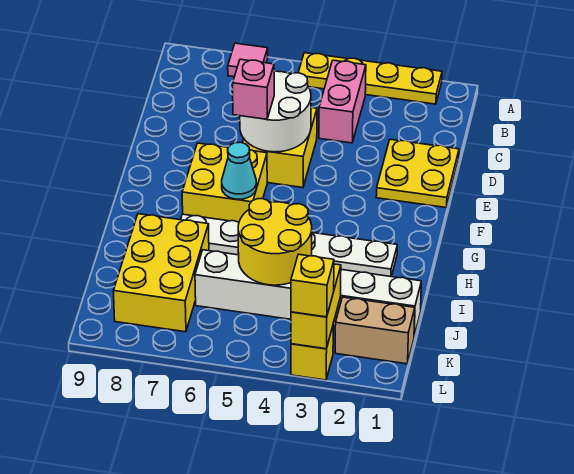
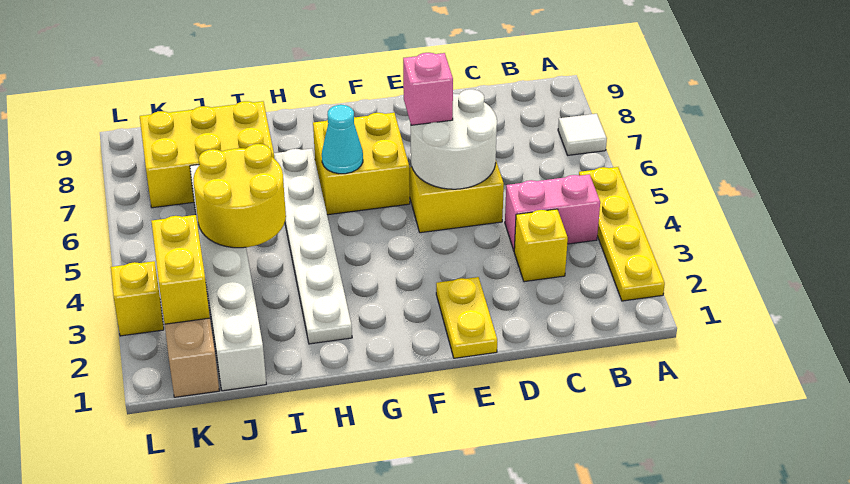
pink 1x1 tile [228,43,268,77] -> white 1x1 tile [558,114,607,155]
yellow 2x2 plate [376,139,459,208] -> yellow 1x2 plate [436,277,497,358]
yellow 1x2 brick [291,264,341,349] -> yellow 1x2 brick turned to [151,215,210,324]
yellow 1x1 brick [291,254,334,317] -> yellow 1x1 brick moved to [514,209,568,282]

